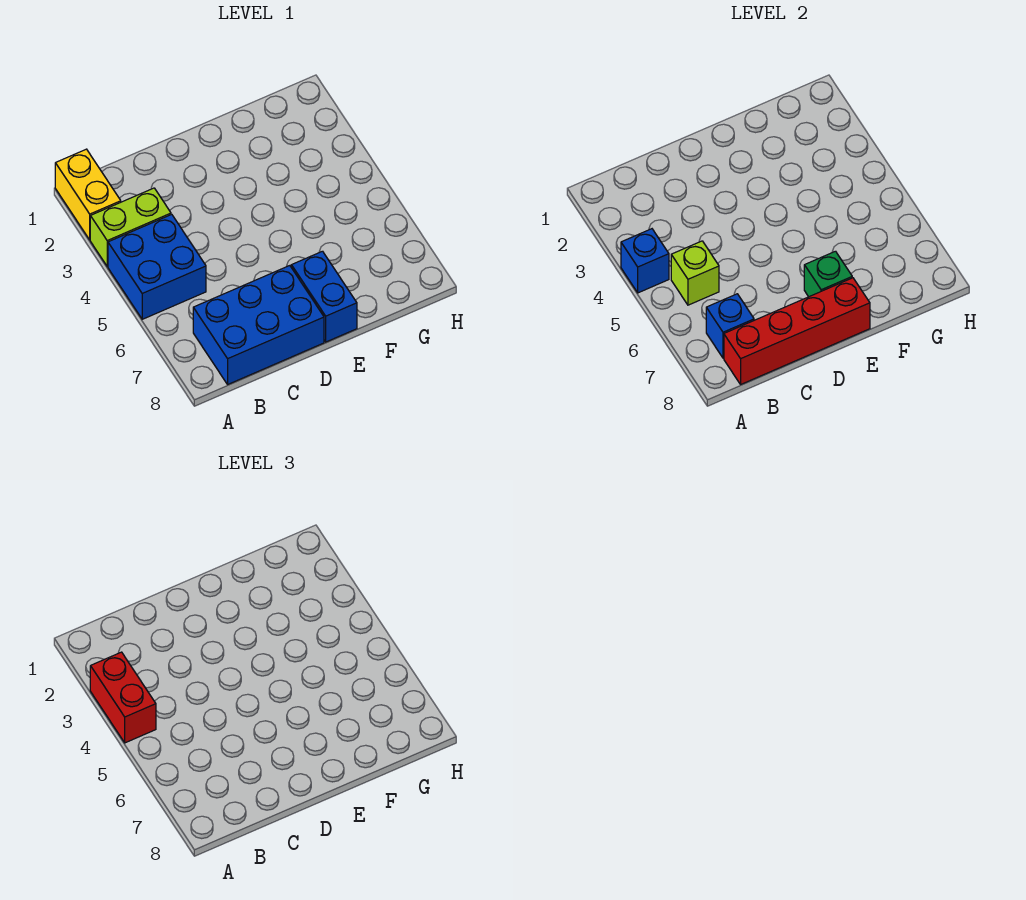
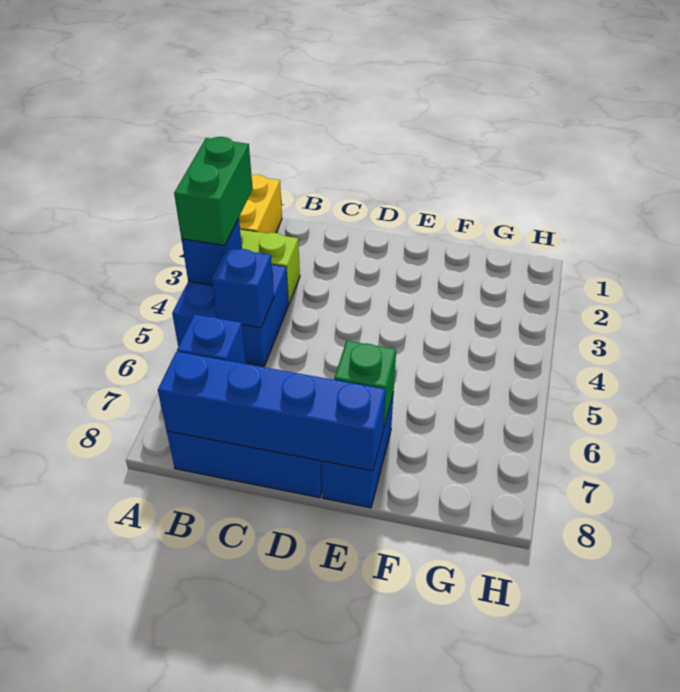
red 1x2 brick [90,652,156,743] -> green 1x2 brick [174,137,253,246]
lime 1x1 brick [671,241,719,305] -> blue 1x1 brick [212,248,274,328]
red 1x4 brick [724,278,870,384] -> blue 1x4 brick [158,352,386,471]

